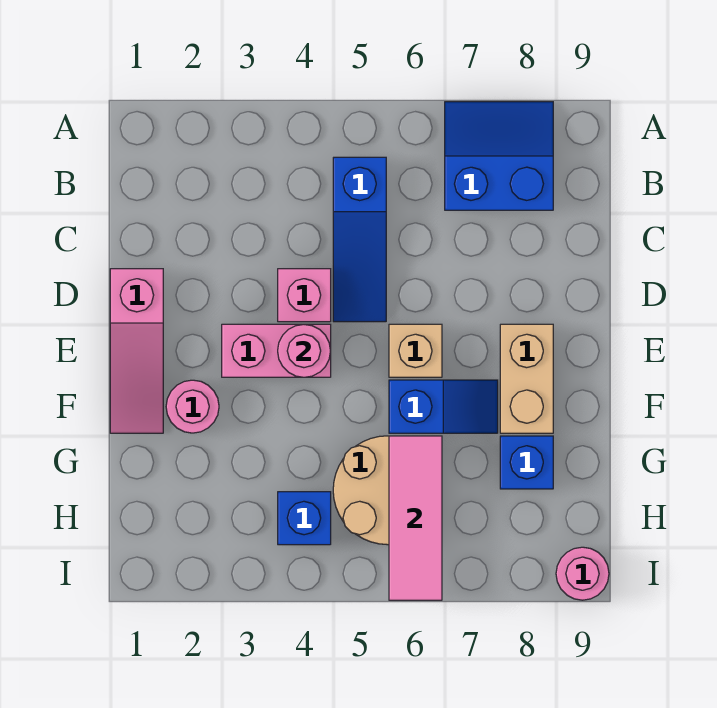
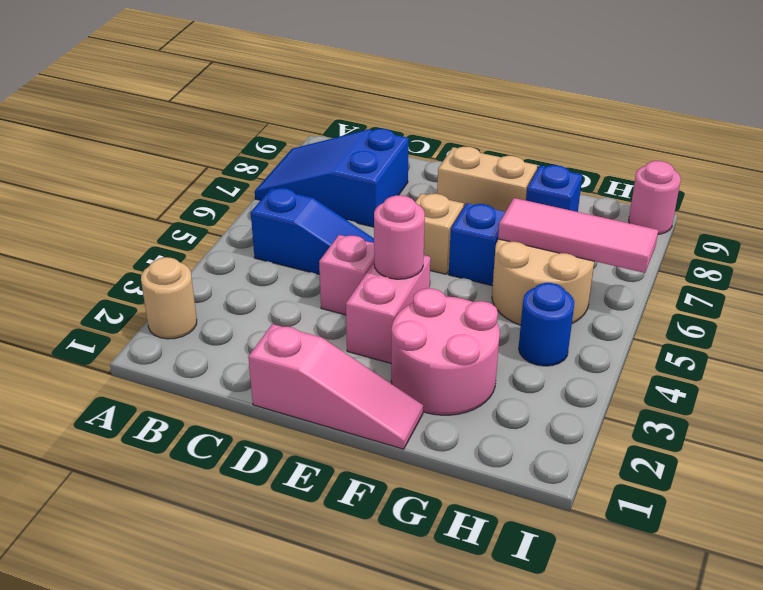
none -> tan 1x1 round brick [141,257,197,339]
blue 2x2 slope [445,102,553,210] -> blue 2x3 slope [255,129,409,227]
pink 1x1 round brick [166,380,219,433] -> pink 2x2 round brick [391,288,500,415]
blue 1x1 brick [278,492,331,545] -> blue 1x1 round brick [519,283,574,366]

